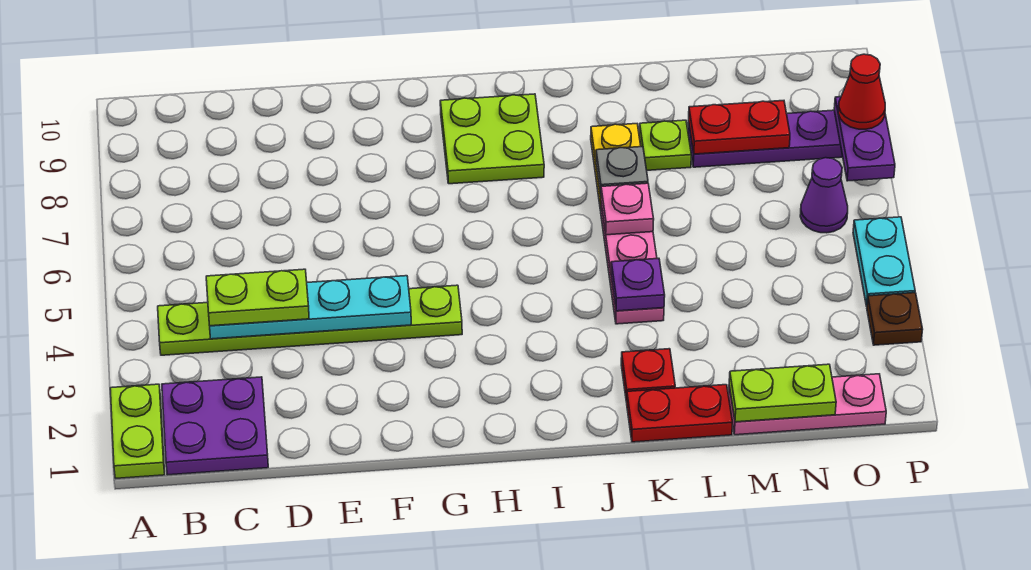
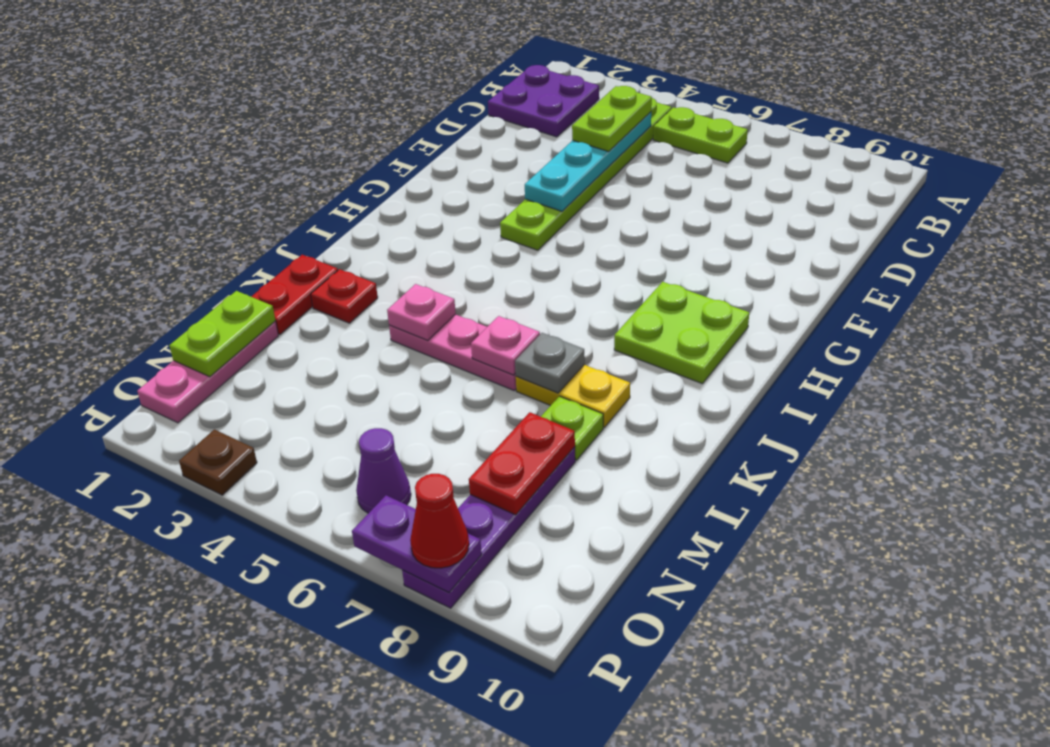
lime 1x2 plate [110,384,165,478] -> lime 1x2 plate moved to [653,107,748,163]
purple 1x1 plate [611,258,665,311] -> pink 1x1 plate [387,284,456,341]
cyan 1x2 plate [853,217,915,306] -> none

